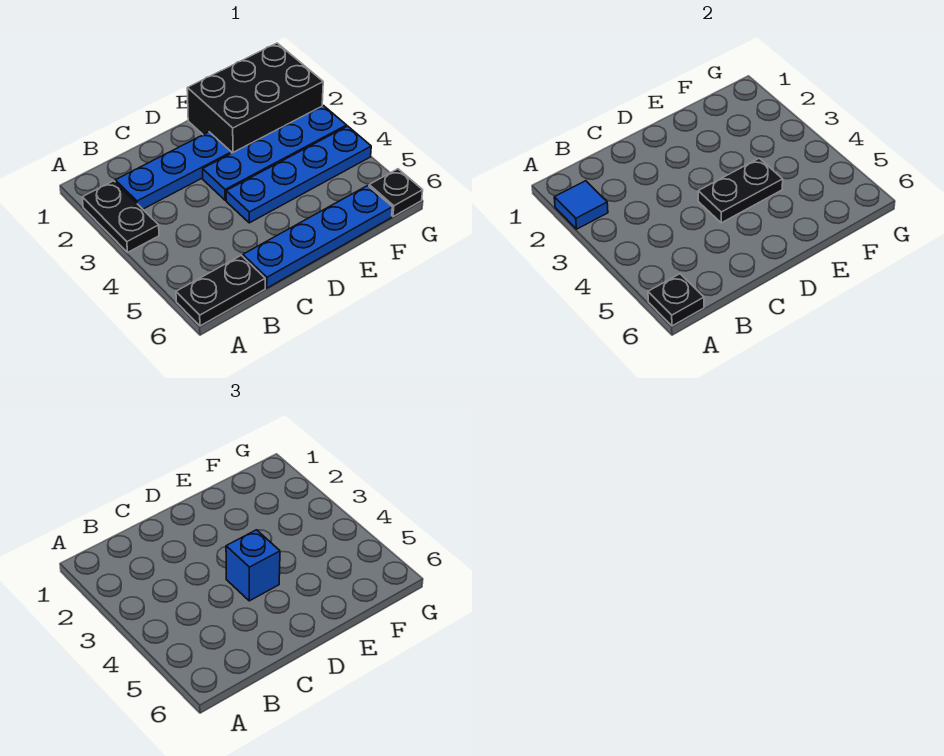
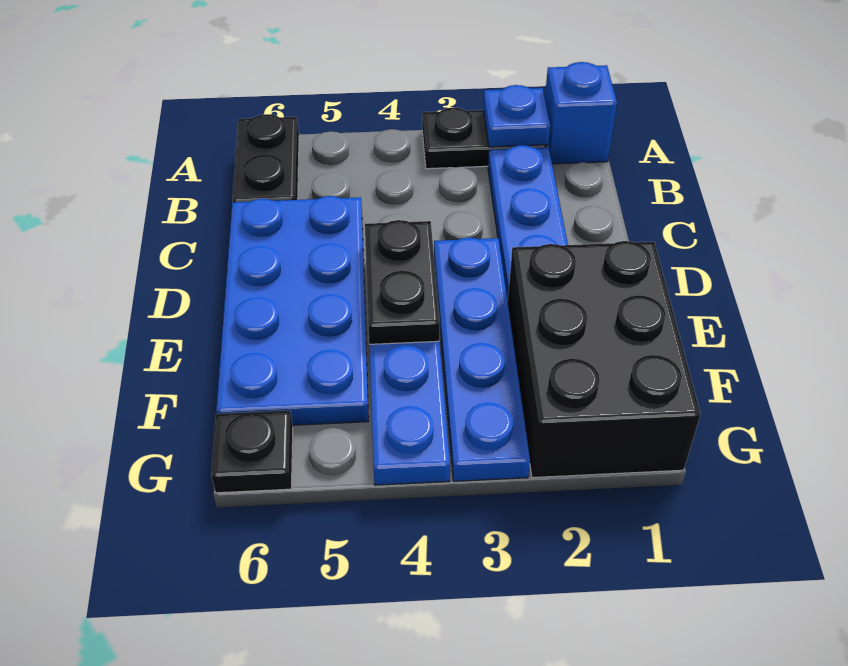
blue 1x1 tile [554,181,608,229] -> blue 1x1 plate [483,85,550,147]
black 1x1 plate [648,274,704,326] -> none
blue 1x4 plate [243,186,392,288] -> blue 2x4 plate [216,196,369,425]
blue 1x1 brick [226,530,280,601] -> blue 1x1 brick moved to [545,62,617,164]

